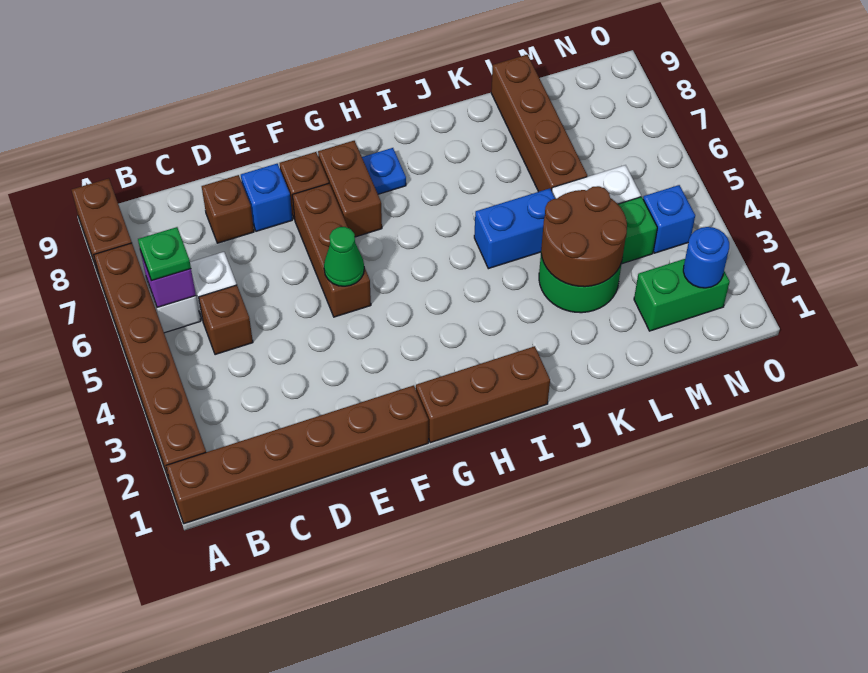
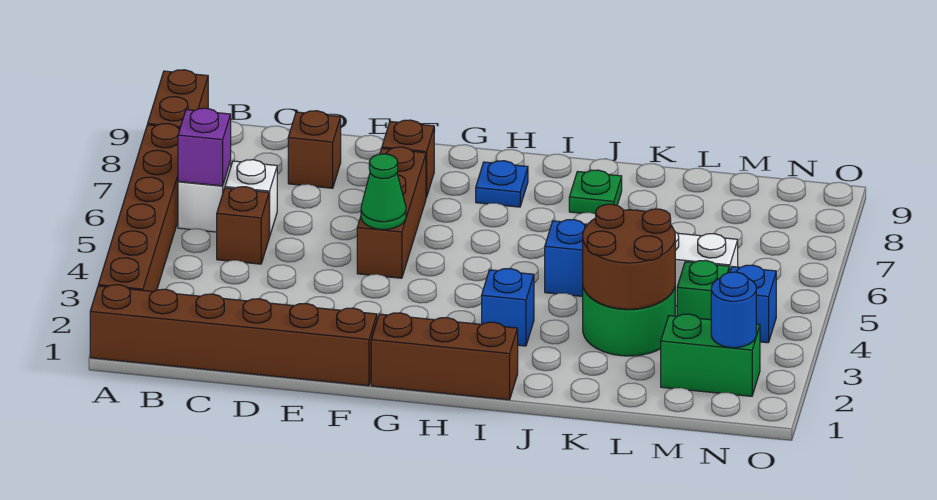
green 1x1 plate [138,227,191,281] -> green 1x1 plate moved to [569,170,622,214]
blue 1x1 brick [241,164,292,231] -> blue 1x1 brick moved to [482,269,534,346]
brown 1x2 brick [318,141,382,237] -> none
brown 1x4 brick [491,55,587,192] -> none

